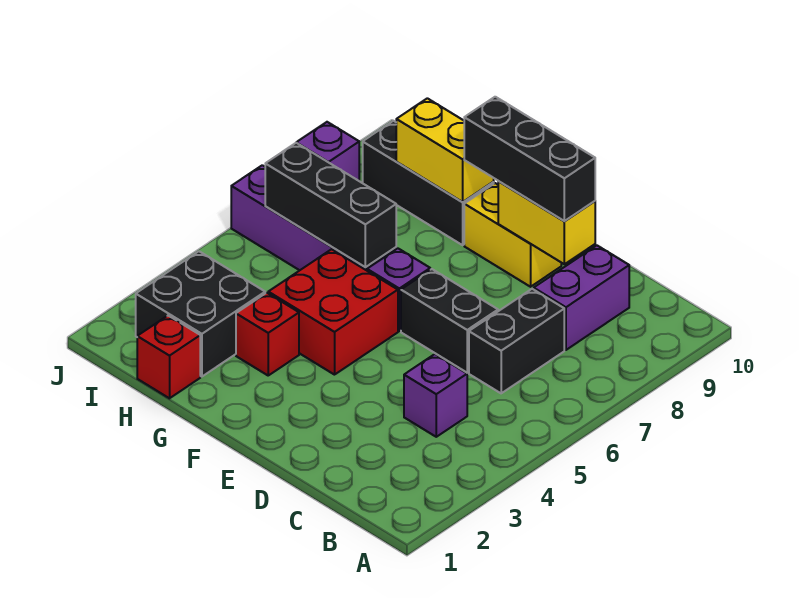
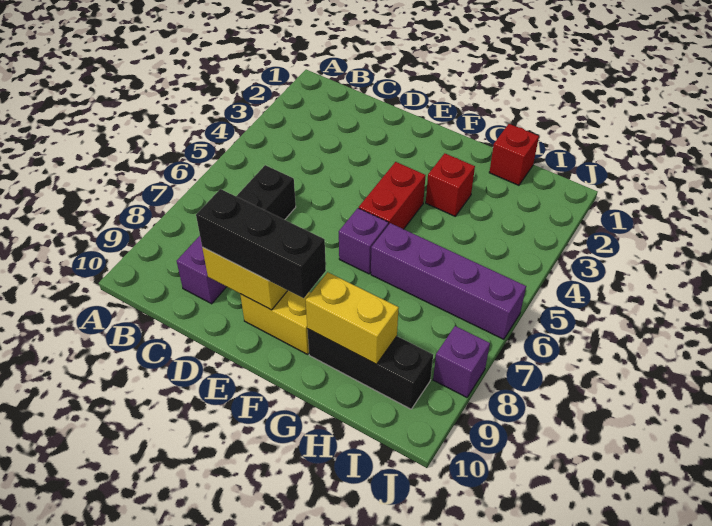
purple 1x1 brick [404,354,467,437] -> none
black 1x2 brick [401,269,498,373] -> none
red 2x2 brick [268,249,398,375] -> red 1x2 brick [359,162,426,229]
black 1x3 brick [265,143,396,267] -> none
black 2x2 brick [136,251,265,377] -> none

